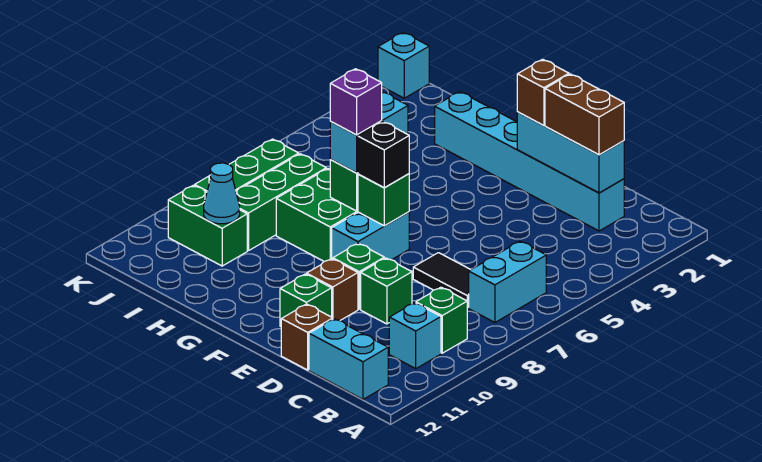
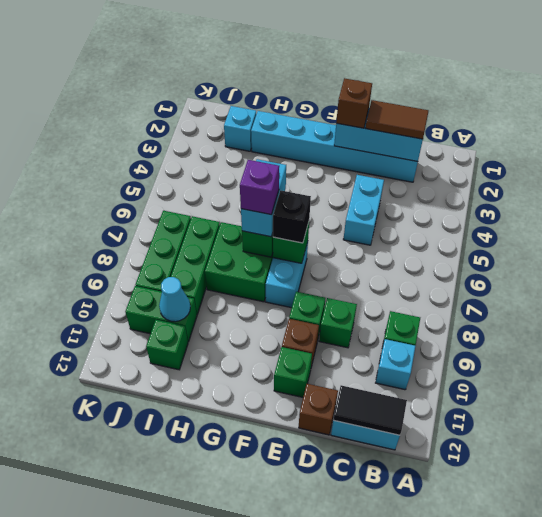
cyan 1x2 brick [469,241,546,322] -> cyan 1x2 brick moved to [343,175,384,245]
brown 1x2 brick [545,74,624,155] -> brown 1x2 tile [365,100,428,139]
black 1x2 tile [413,253,471,308] -> black 1x2 tile moved to [333,385,407,435]
none -> green 1x1 brick [146,320,188,370]
cyan 1x1 brick [378,32,429,98] -> cyan 1x1 brick moved to [224,106,256,151]

